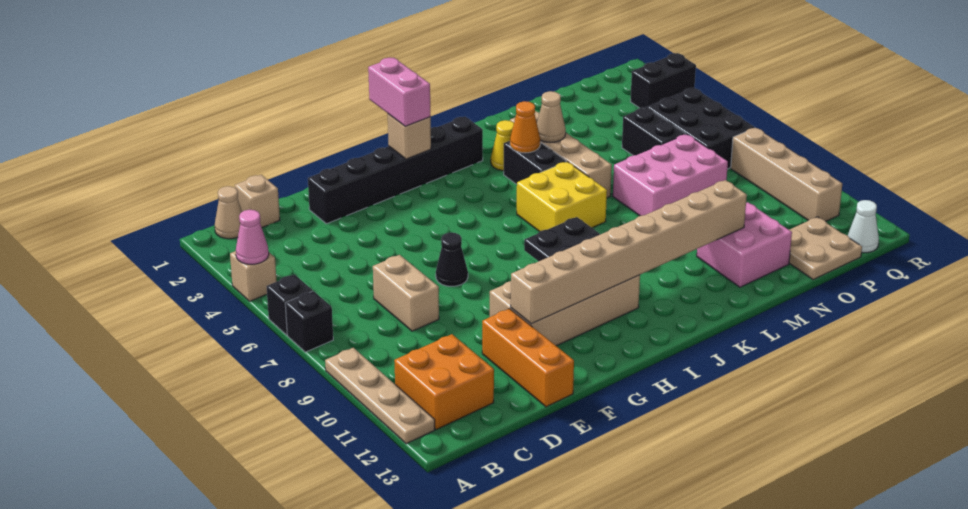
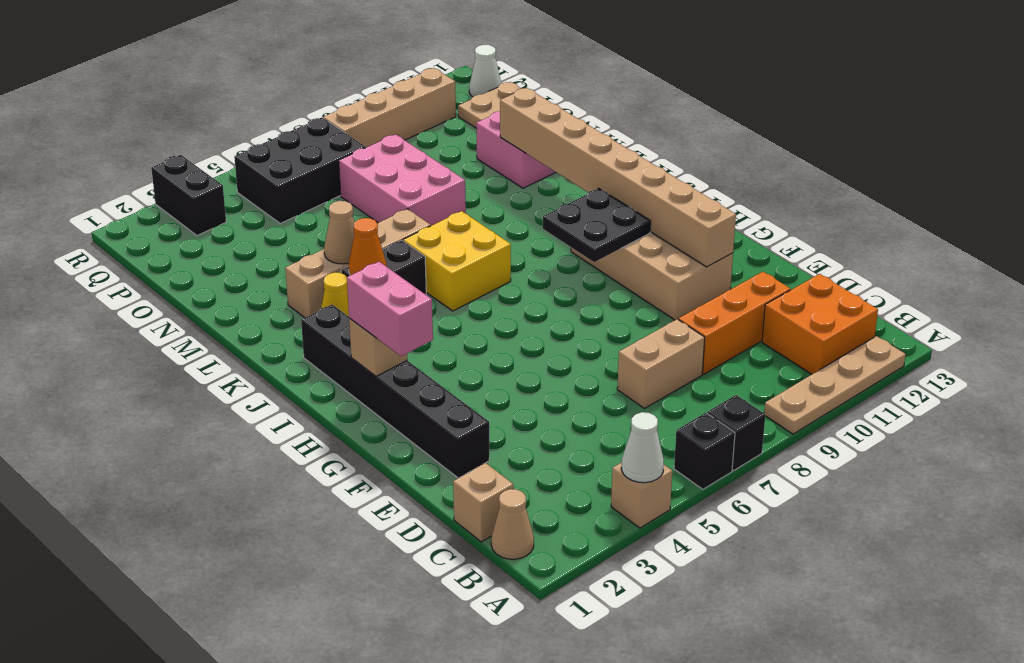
pink 1x1 cone [236,210,269,264] -> white 1x1 cone [621,412,664,483]
orange 1x3 brick [482,309,574,407] -> orange 1x3 brick moved to [678,272,791,374]
black 1x1 cone [436,233,468,286] -> none
pink 1x2 brick [368,58,431,126] -> pink 1x2 brick turned to [347,262,433,356]
black 1x2 brick [622,107,686,156] -> none

